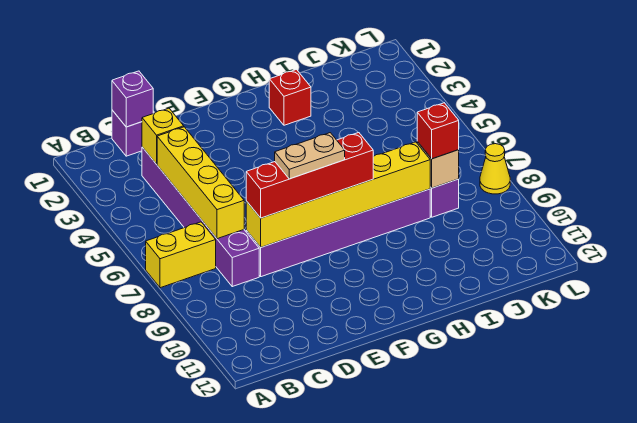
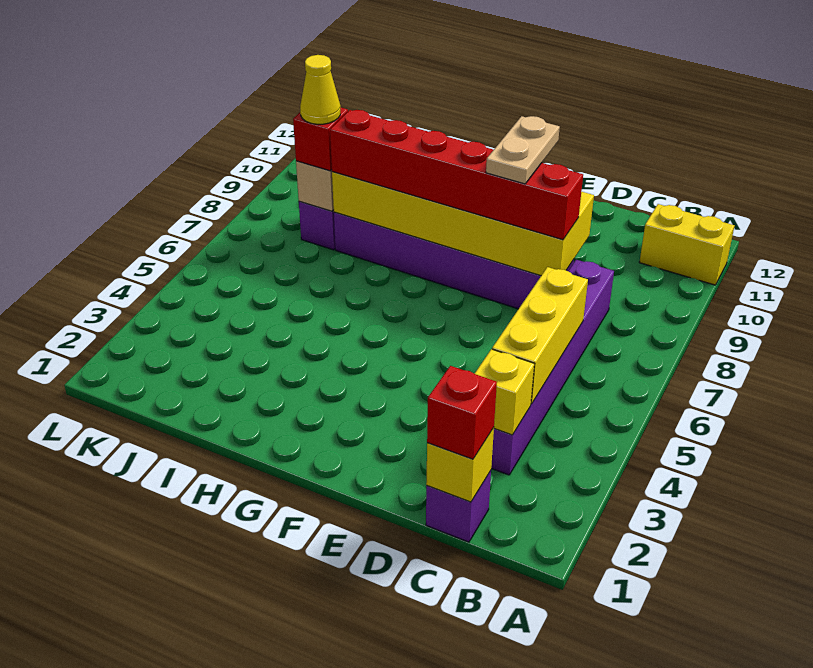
yellow 1x2 brick [146,222,216,288] -> yellow 1x2 brick moved to [639,204,735,285]
purple 1x1 brick [112,71,153,127] -> yellow 1x1 brick [426,428,494,502]
yellow 1x4 brick [157,127,244,239] -> yellow 1x3 brick [492,267,588,404]
yellow 1x6 brick [246,142,430,247] -> yellow 2x6 brick [332,172,594,276]
red 1x4 brick [246,133,373,218] -> red 1x6 brick [330,110,583,240]
tan 1x2 plate [275,133,345,179] -> tan 1x2 plate turned to [486,116,560,184]
red 1x1 brick [269,70,311,125] -> red 1x1 brick moved to [427,366,497,459]
yellow 1x1 cone [480,144,510,194] -> yellow 1x1 cone moved to [300,55,340,124]

